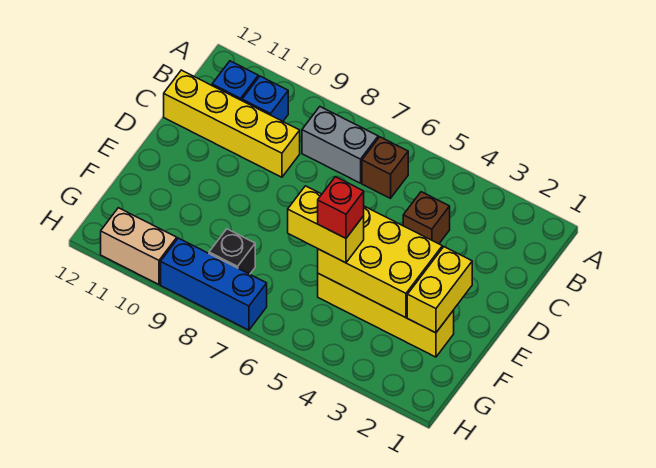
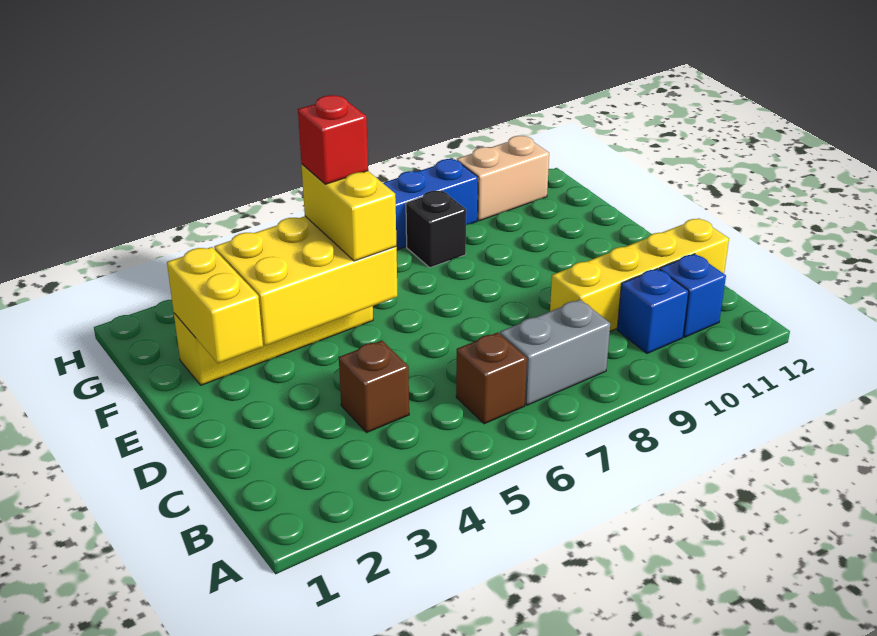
yellow 1x2 brick [288,186,364,263] -> yellow 1x2 brick turned to [301,164,396,261]

